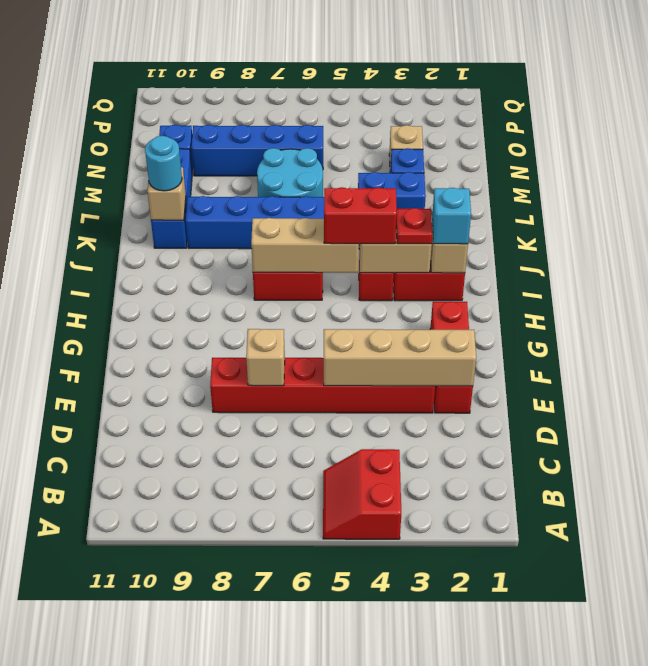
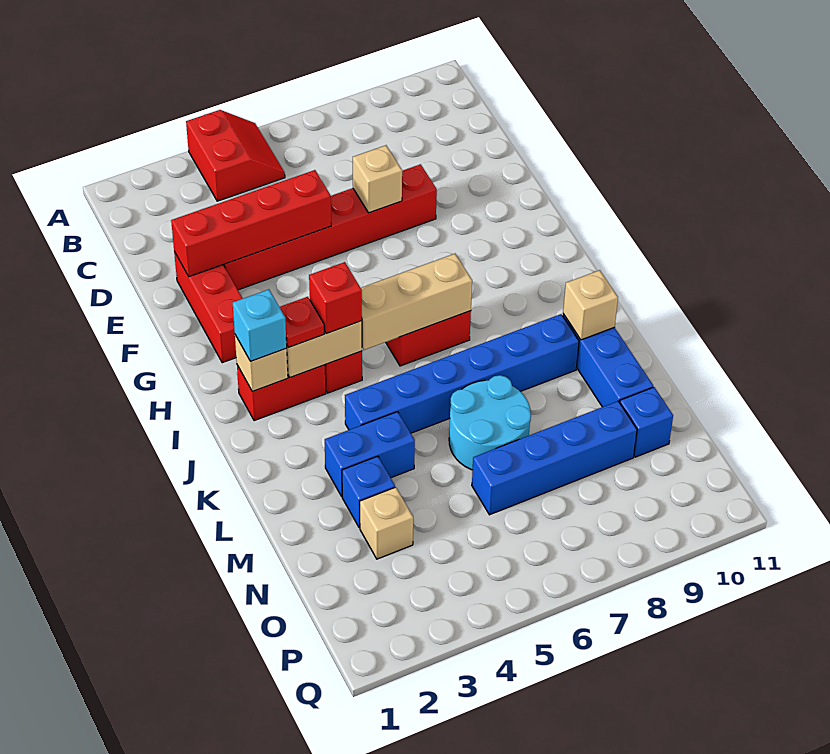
tan 1x4 brick [324,329,476,386] -> red 1x4 brick [171,170,331,277]
red 1x2 brick [324,187,397,244] -> red 1x1 brick [309,262,362,334]
cyan 1x1 round brick [145,136,182,191] -> none

